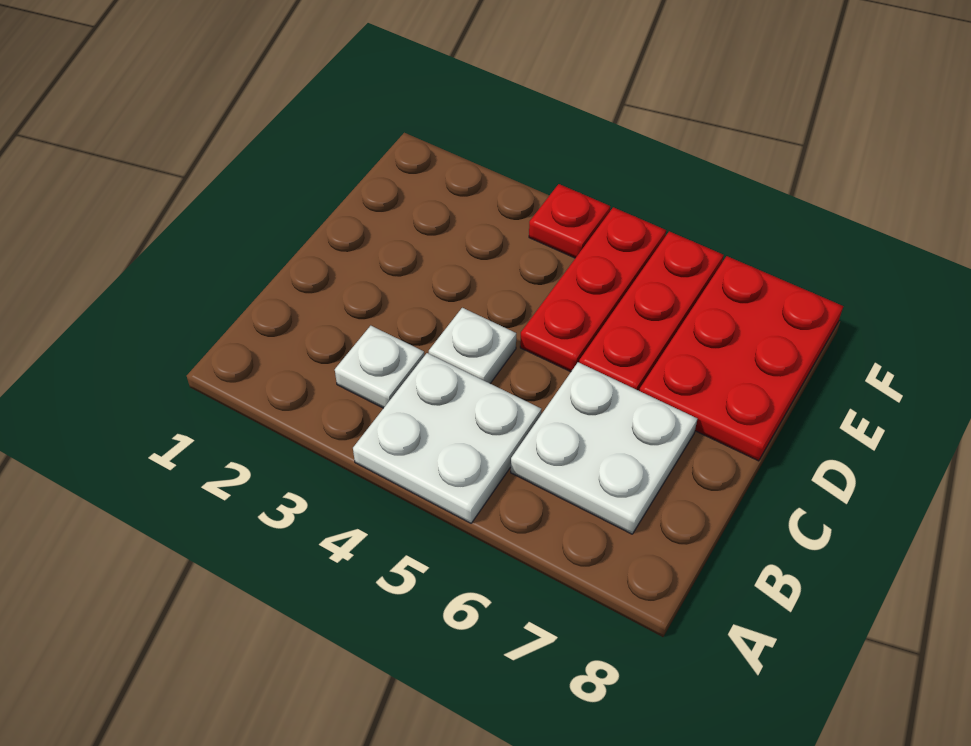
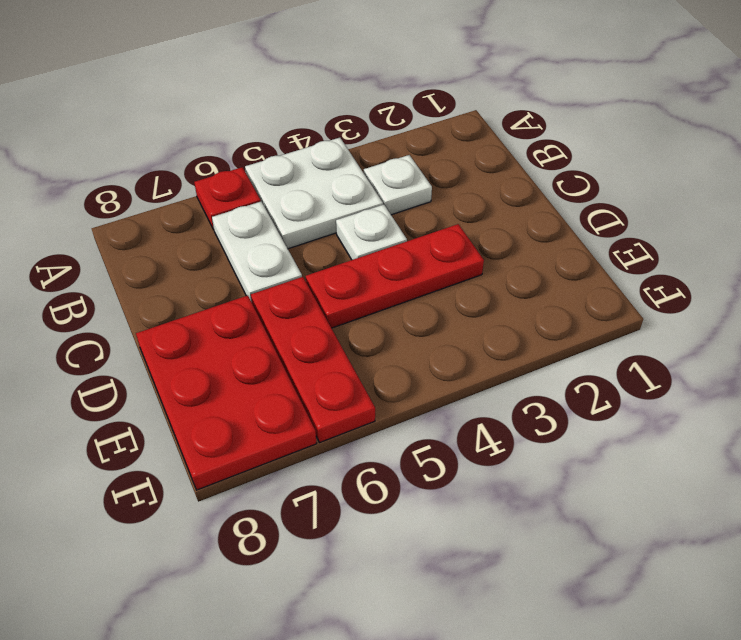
white 2x2 plate [511,362,697,534] -> white 1x2 plate [212,202,302,302]
red 1x3 plate [520,207,666,372] -> red 1x3 plate turned to [306,224,484,328]
red 1x1 plate [529,184,610,258] -> red 1x1 plate moved to [194,167,261,230]

